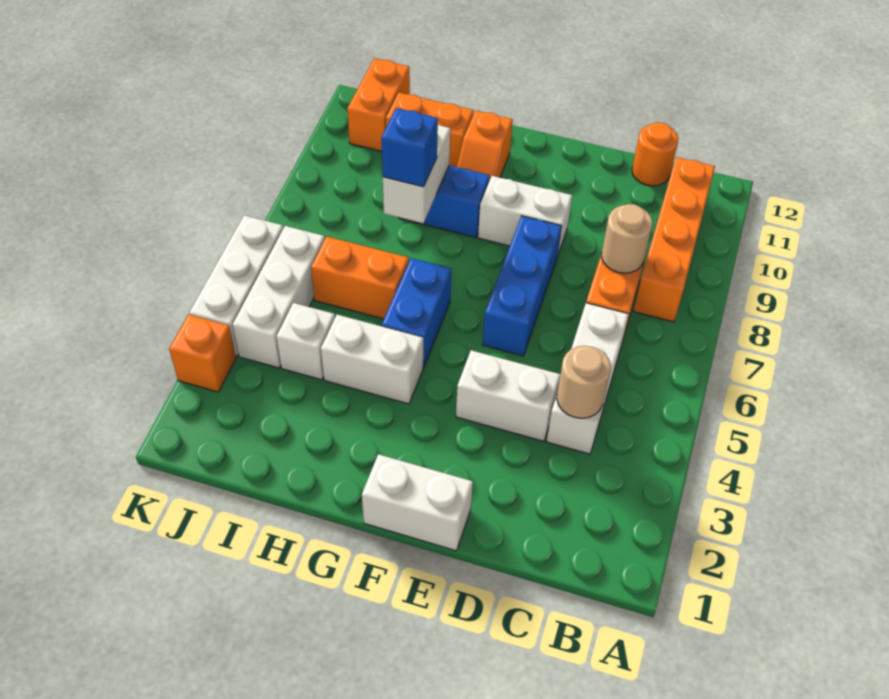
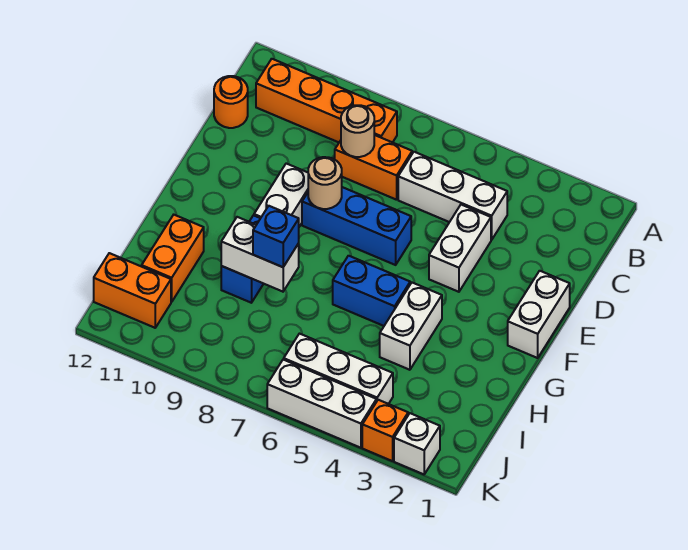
tan 1x1 round brick [557,346,611,418] -> tan 1x1 round brick moved to [308,157,342,209]
orange 1x2 slope [457,111,513,181] -> none
orange 1x2 brick [311,236,409,319] -> none
white 1x1 brick [276,303,335,380] -> white 1x1 brick moved to [394,413,440,474]

